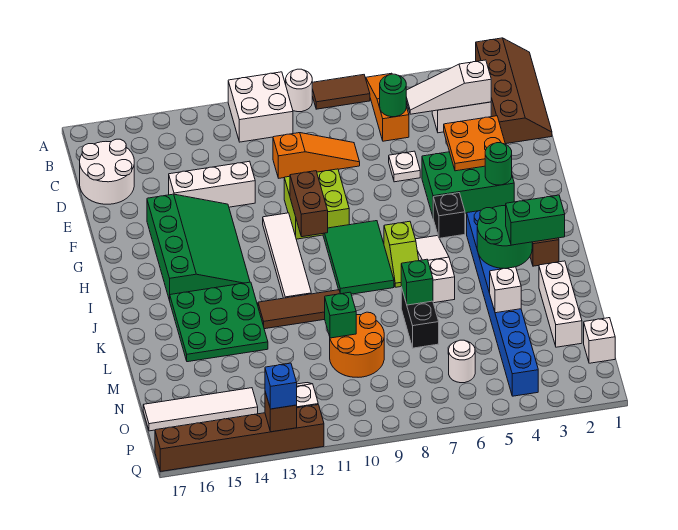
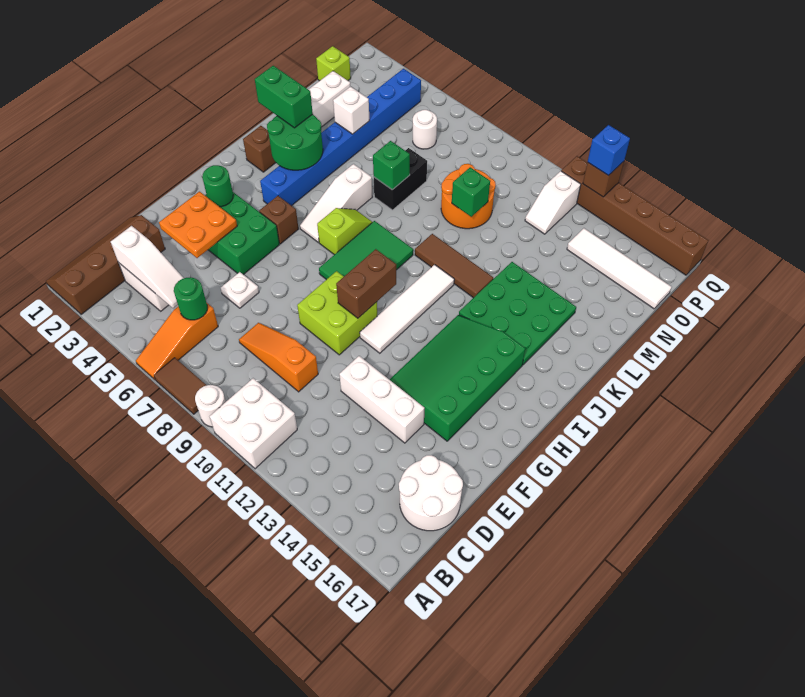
black 1x1 brick [433,193,465,238] -> brown 1x1 brick [259,196,299,244]
white 1x1 brick [584,318,615,363] -> lime 1x1 brick [316,46,351,81]

